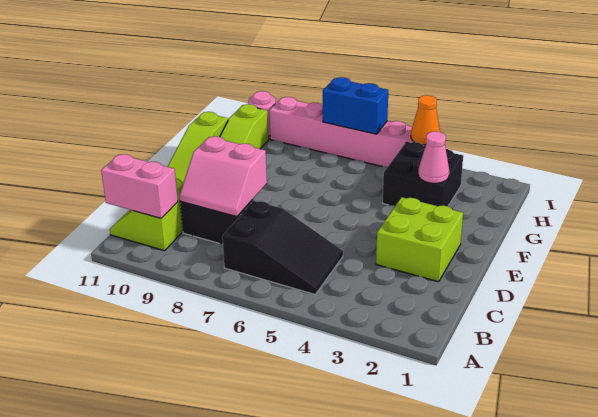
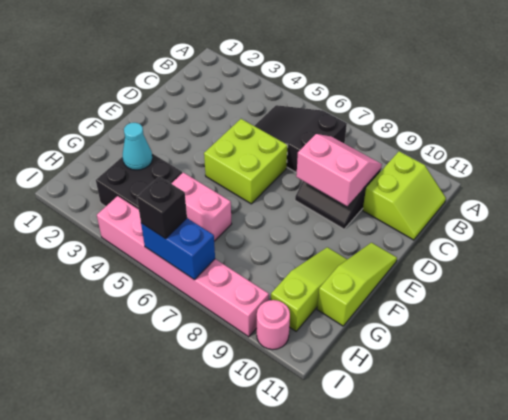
pink 1x2 brick [101,154,178,218] -> pink 1x2 brick moved to [171,172,232,241]
lime 2x2 brick [376,197,463,282] -> lime 2x2 brick moved to [204,119,288,204]
pink 1x1 cone [418,131,449,183] -> cyan 1x1 cone [123,123,152,170]
orange 1x1 cone [411,95,440,145] -> none
none -> black 1x1 brick [137,176,187,239]

